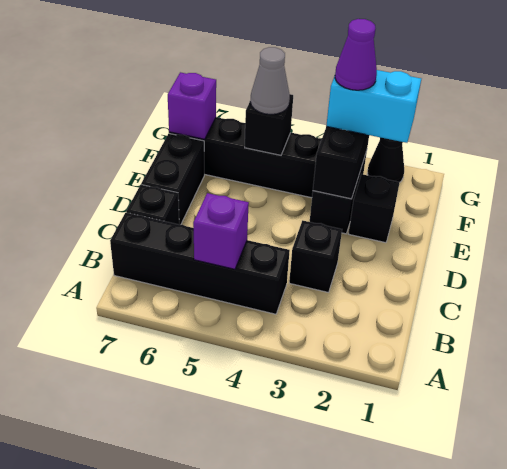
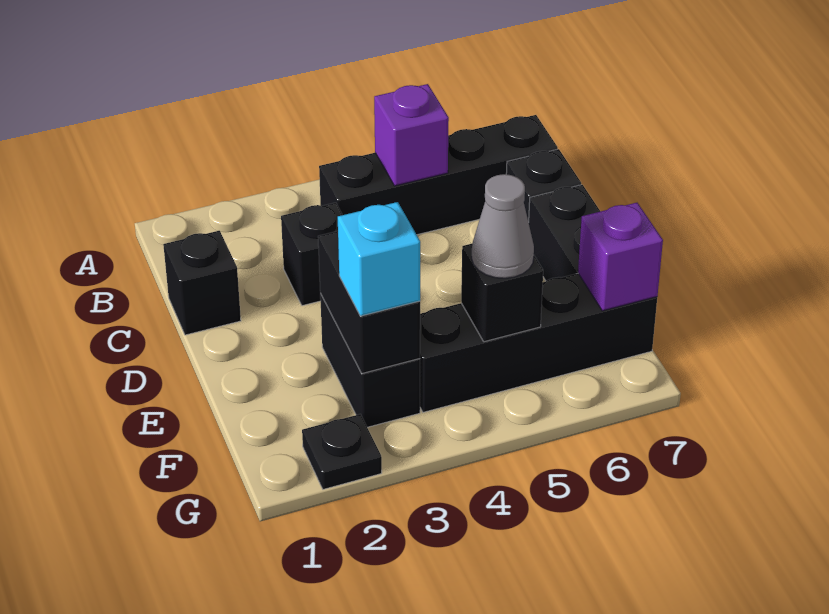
black 1x1 brick [349,174,400,243] -> black 1x1 brick moved to [163,231,241,335]
cyan 1x2 brick [326,70,421,143] -> cyan 1x1 brick [338,202,420,316]
purple 1x1 cone [335,19,377,90] -> none
black 1x1 cone [367,137,404,182] -> black 1x1 plate [302,414,382,489]

